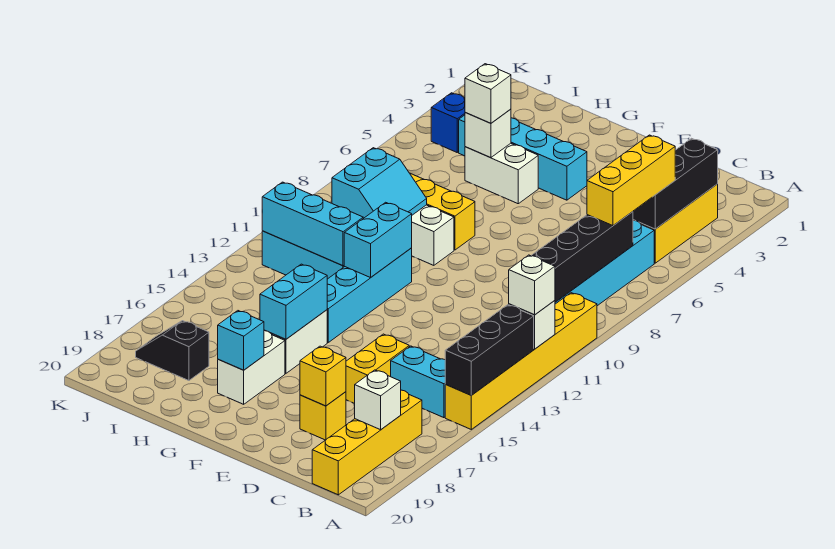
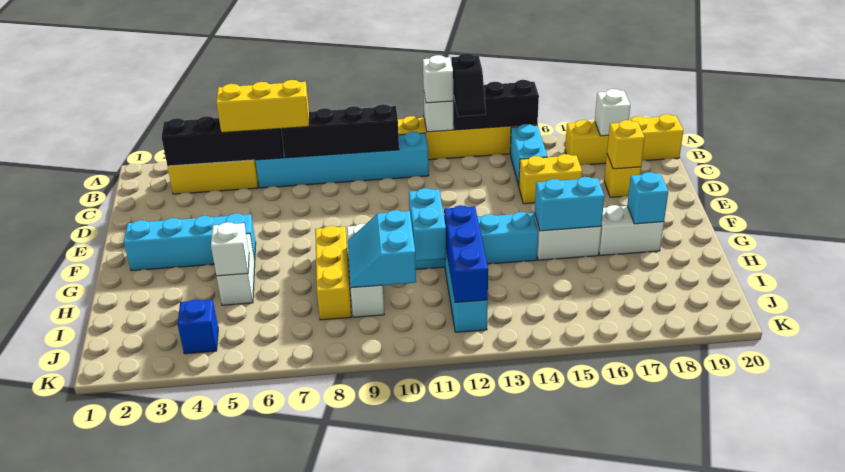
black 1x3 brick [633,138,718,229] -> black 1x4 brick [161,116,283,166]
cyan 1x4 brick [459,115,587,200] -> cyan 1x4 brick turned to [124,213,256,271]
cyan 1x2 brick [344,202,412,278] -> cyan 1x2 brick turned to [409,188,446,261]
white 1x1 brick [465,64,511,123] -> none
cyan 2x2 slope [332,148,427,218] -> cyan 2x2 slope turned to [348,210,416,288]
cyan 1x3 brick [262,182,363,266] -> blue 1x3 brick [444,205,488,302]
black 1x2 slope [136,321,209,381] -> black 1x2 slope moved to [451,53,486,116]

